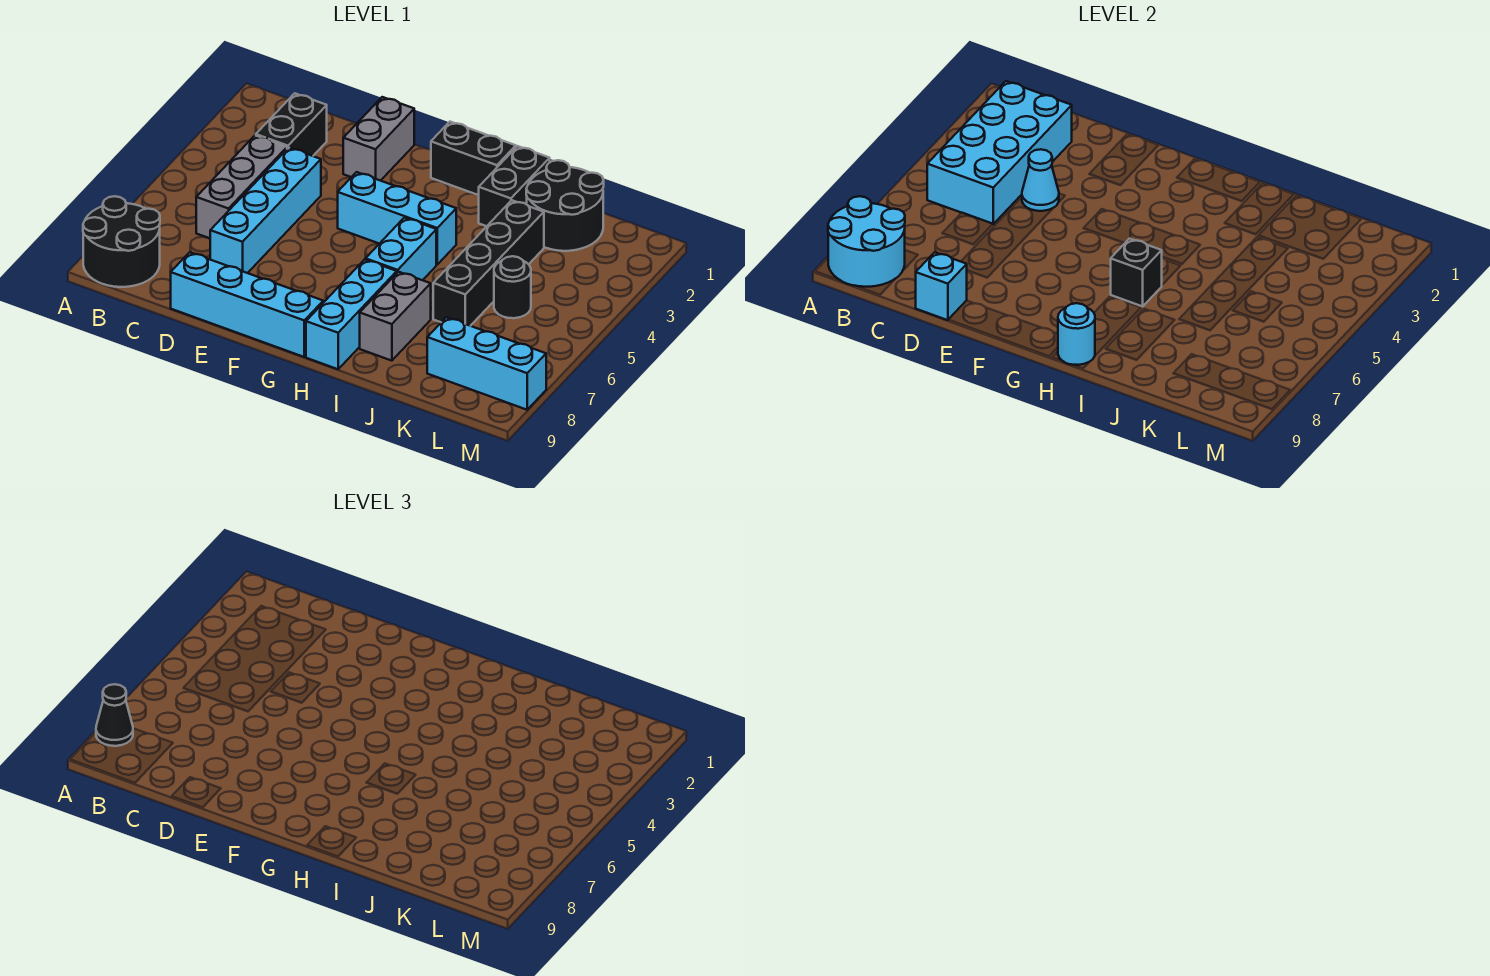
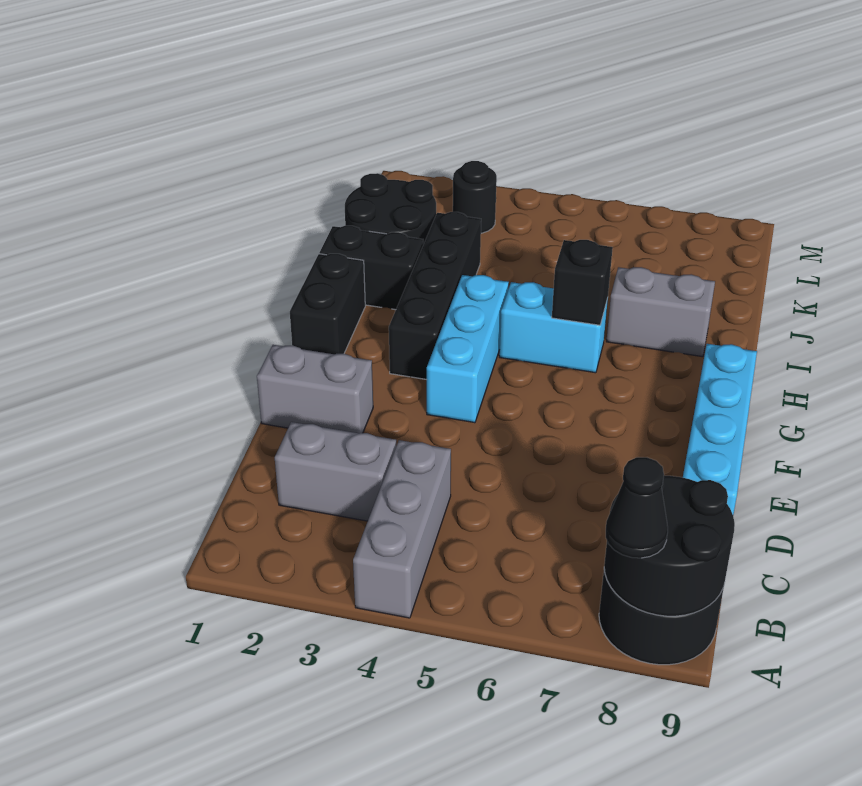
cyan 2x2 round brick [828,196,905,287] -> black 2x2 round brick [604,476,735,616]
cyan 2x4 brick [927,81,1072,224] -> none
black 1x2 brick [256,93,327,156] -> grey 1x2 brick [275,422,396,521]
grey 1x3 brick [196,135,287,238] -> grey 1x3 brick turned to [353,440,451,618]
cyan 1x4 brick [210,148,321,273] -> none
cyan 1x1 cone [1022,149,1059,211] -> none
cyan 1x1 brick [916,252,967,320] -> none
cyan 1x3 brick [306,259,397,369] -> none
cyan 1x1 round brick [1058,303,1095,365] -> none
black 1x4 brick [433,200,544,326] -> black 1x4 brick turned to [389,212,481,380]
black 1x1 round brick [494,256,531,318] -> black 1x1 round brick moved to [453,161,497,233]
cyan 1x3 brick [427,317,546,410] -> none

